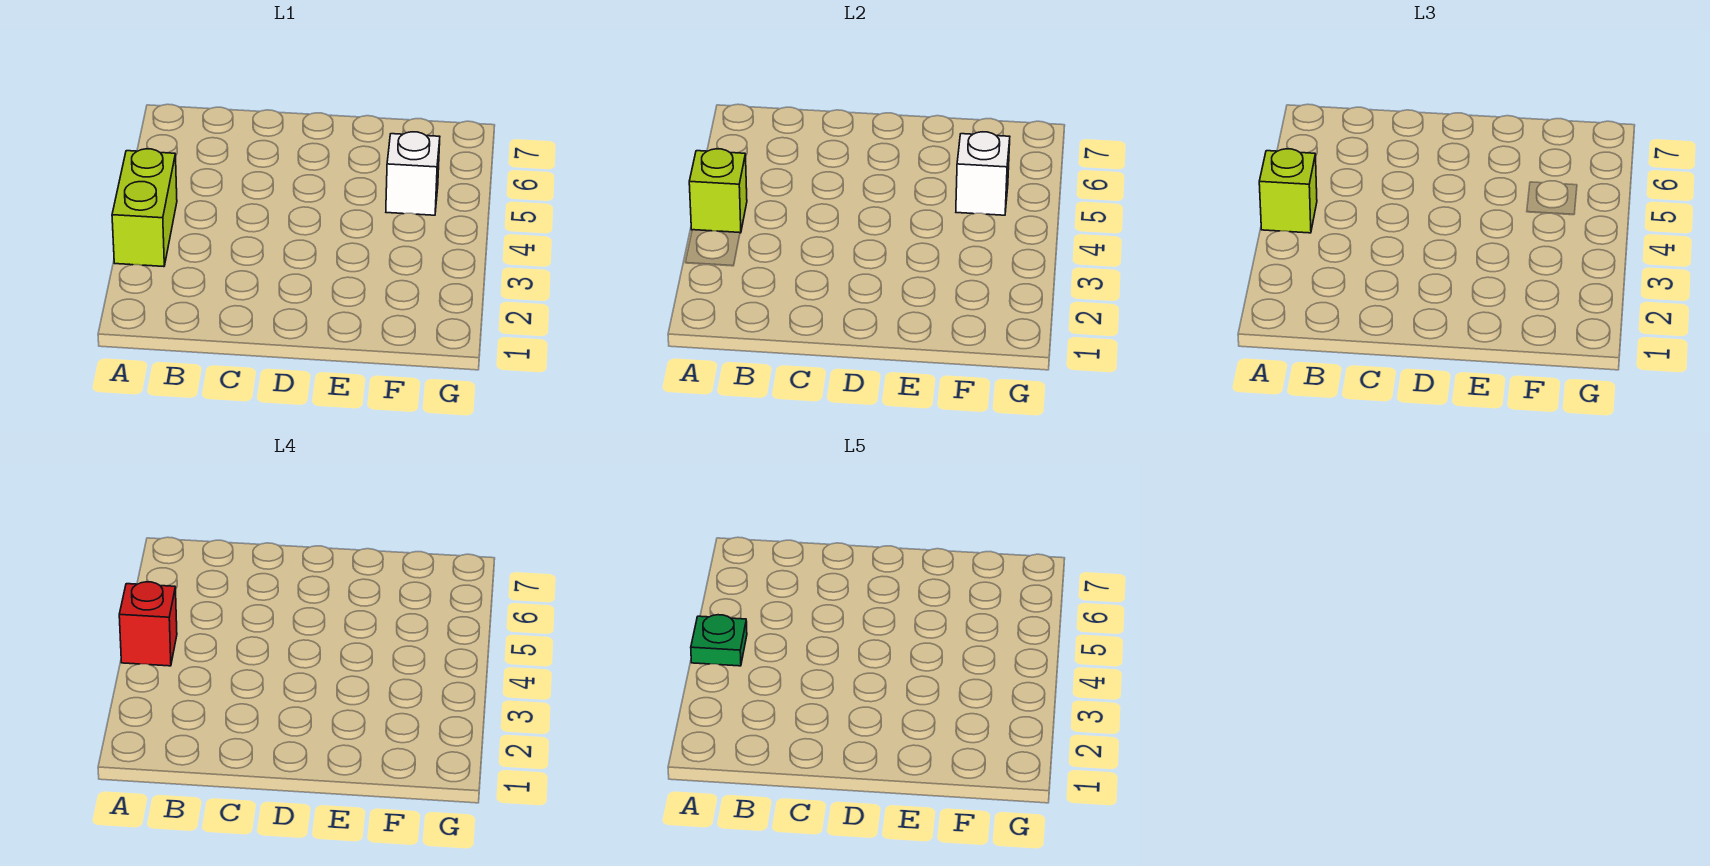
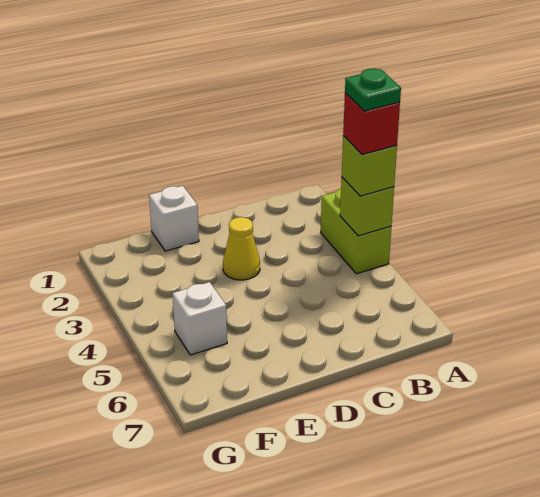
none -> yellow 1x1 cone [223,217,260,280]
white 1x1 brick [956,132,1010,215] -> white 1x1 brick moved to [149,186,199,251]

